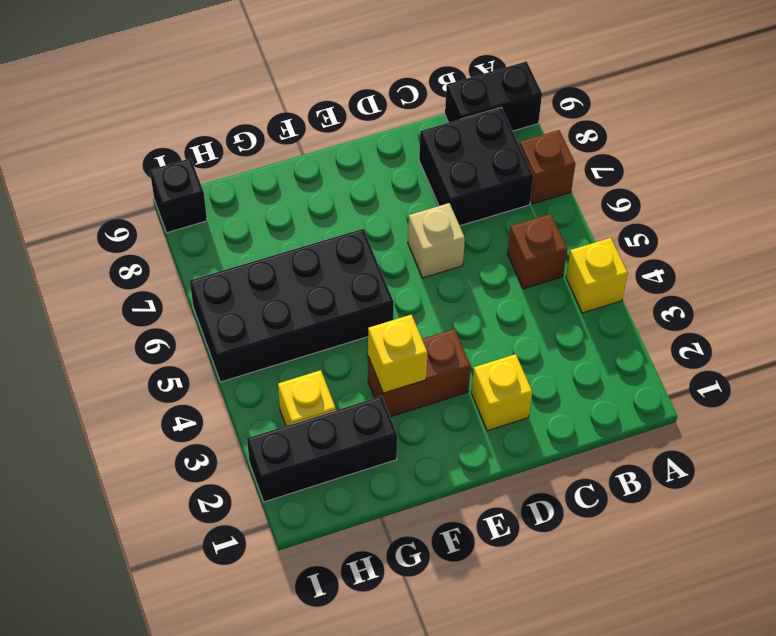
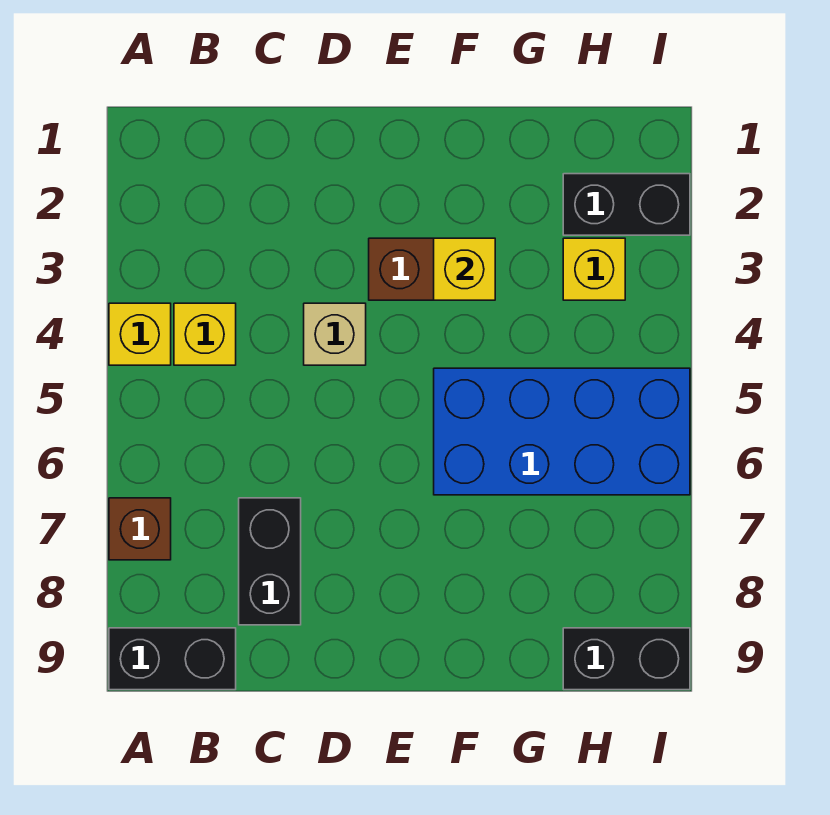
brown 1x1 brick [508,214,567,289] -> none
black 2x2 brick [419,107,533,226] -> black 1x2 brick [239,498,301,625]
yellow 1x1 brick [471,354,532,431] -> yellow 1x1 brick moved to [174,303,236,365]
tan 1x1 brick [408,203,465,278] -> tan 1x1 brick moved to [304,303,366,365]
black 2x4 brick [190,229,394,382] -> blue 2x4 brick [434,368,690,495]
black 1x3 brick [247,396,397,502] -> black 1x2 brick [563,174,690,235]
black 1x1 brick [150,158,207,233] -> black 1x2 brick [563,628,690,690]

